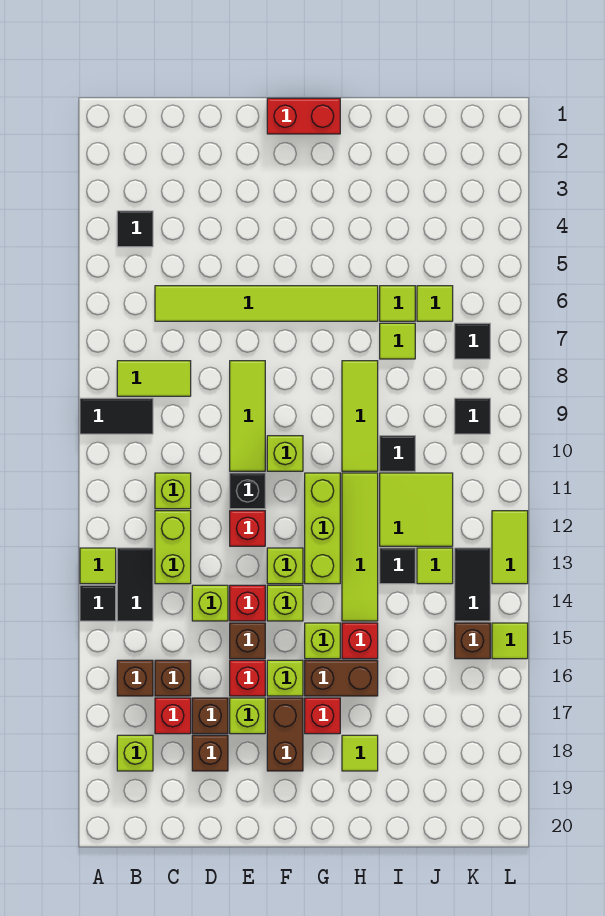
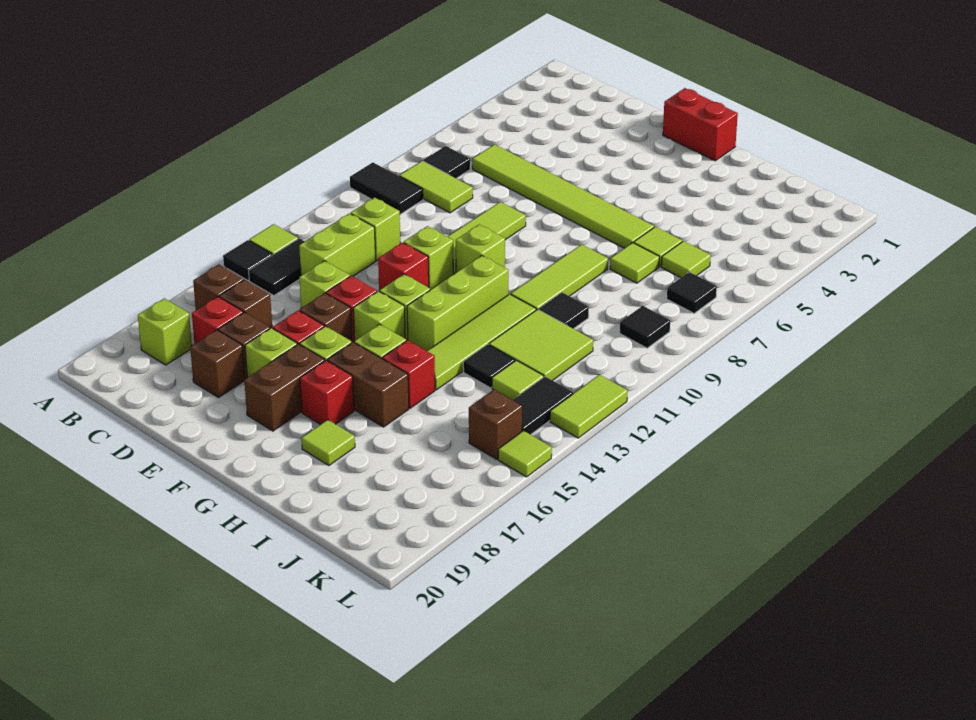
black 1x1 tile [117,211,153,247] -> black 1x1 tile moved to [423,146,470,178]
black 1x1 brick [230,473,265,509] -> lime 1x1 brick [404,226,454,290]

